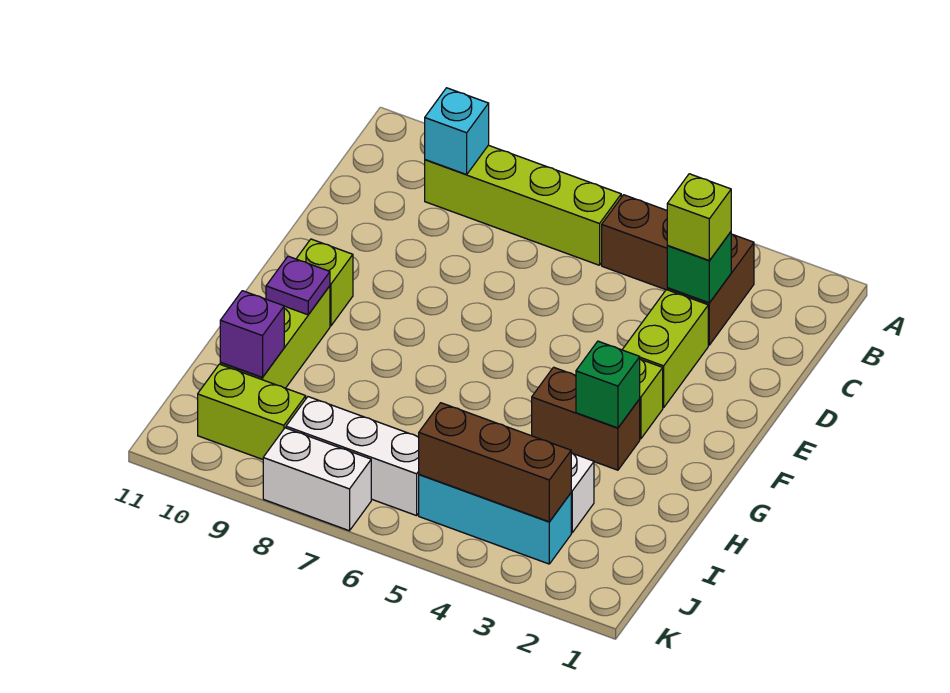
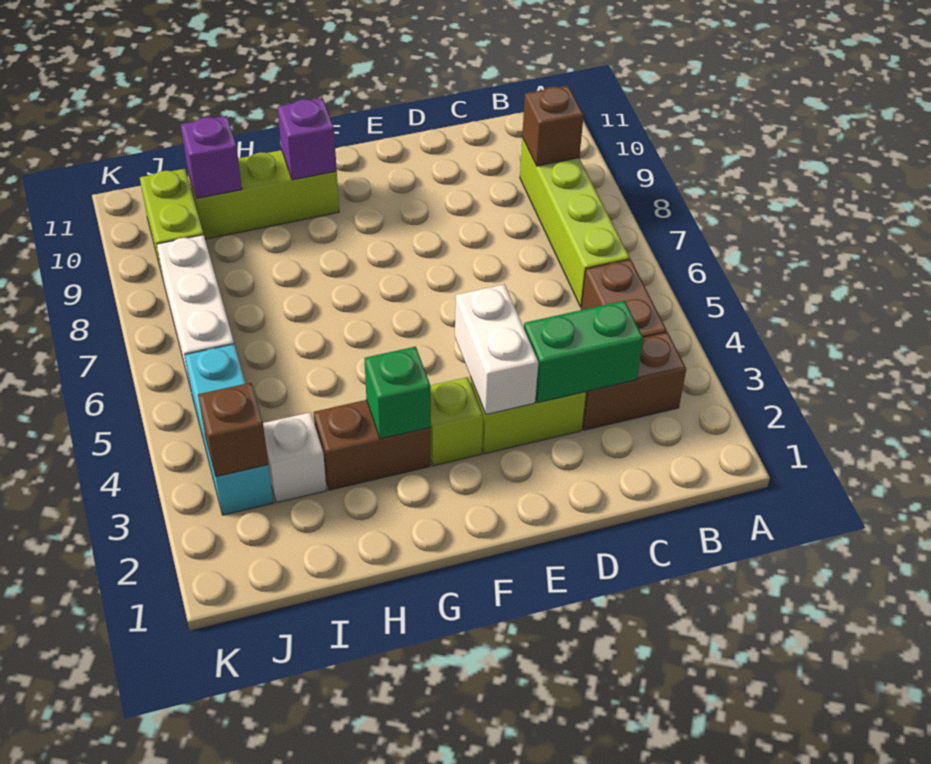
cyan 1x1 brick [425,88,489,174] -> brown 1x1 brick [522,85,584,166]
green 1x1 brick [667,232,731,303] -> green 1x2 brick [524,301,643,402]
lime 1x1 brick [667,174,731,261] -> none
lime 1x1 brick [296,239,353,326] -> none
brown 1x2 brick [532,367,640,470] -> brown 1x2 brick turned to [314,400,431,490]
purple 1x1 plate [266,256,330,315] -> purple 1x1 brick [278,98,337,180]
brown 1x3 brick [419,403,571,522] -> brown 1x1 brick [198,383,268,477]
white 1x2 brick [263,428,371,531] -> white 1x2 brick moved to [455,284,538,414]

